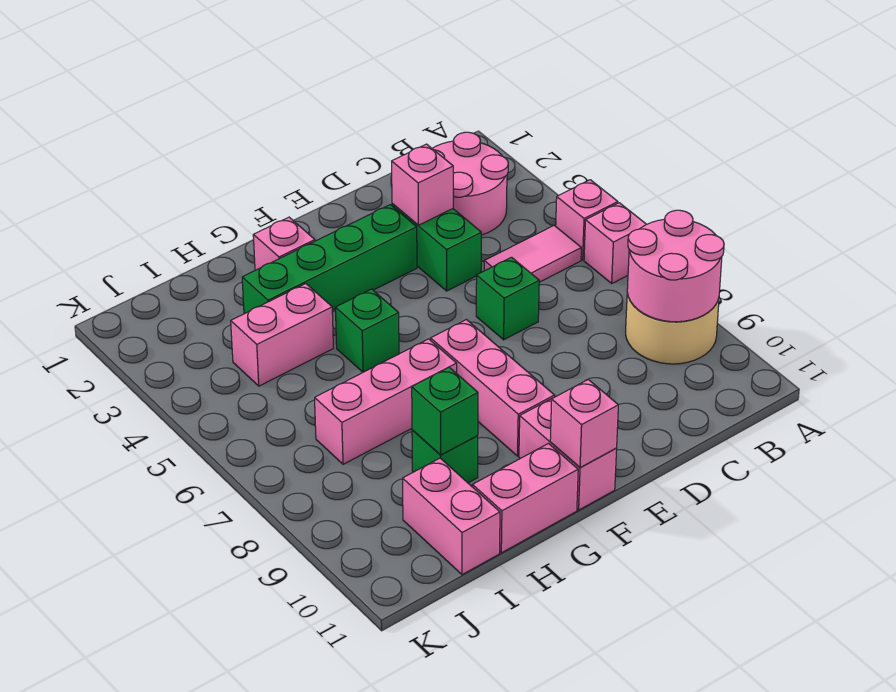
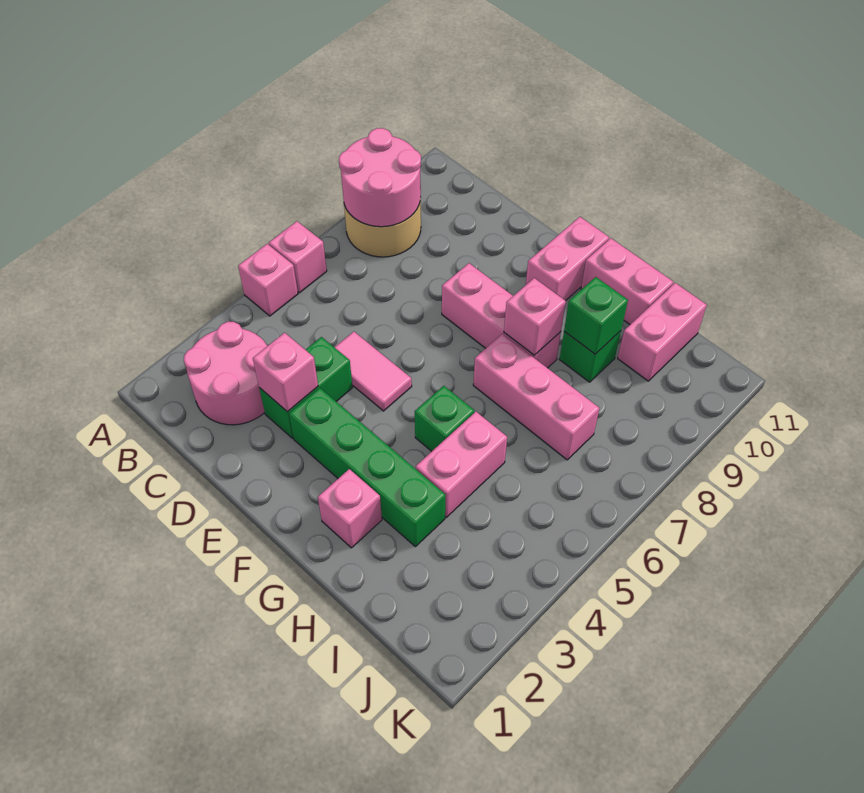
pink 1x2 tile [484,226,581,282] -> pink 1x2 tile moved to [334,332,412,411]
green 1x1 brick [476,257,539,340] -> none
pink 1x3 brick [431,320,555,456] -> pink 1x3 brick turned to [442,263,561,368]
pink 1x1 brick [550,379,618,468] -> pink 1x1 brick moved to [504,278,566,355]
pink 1x2 brick [231,284,333,386] -> pink 1x2 brick turned to [416,412,507,517]

